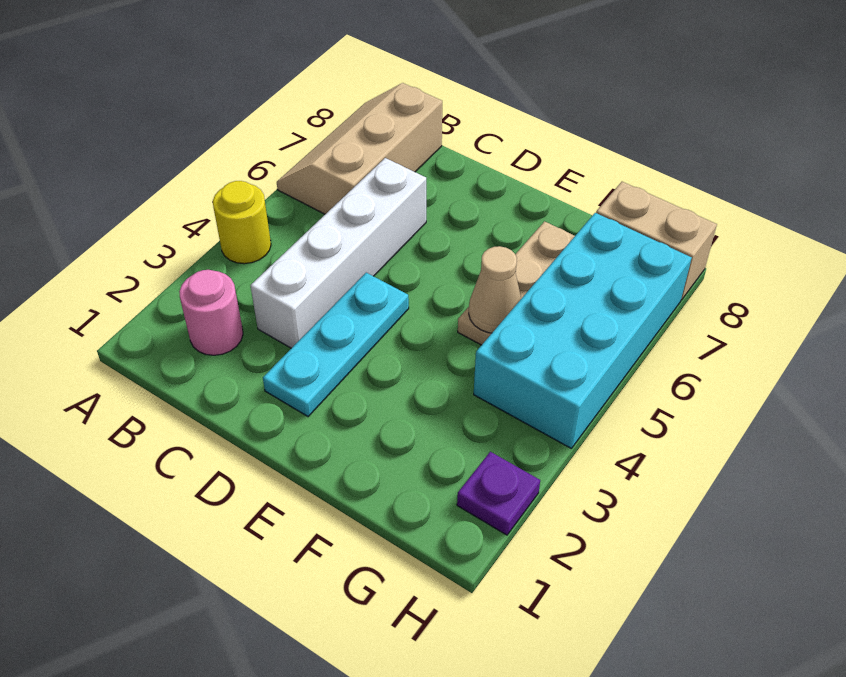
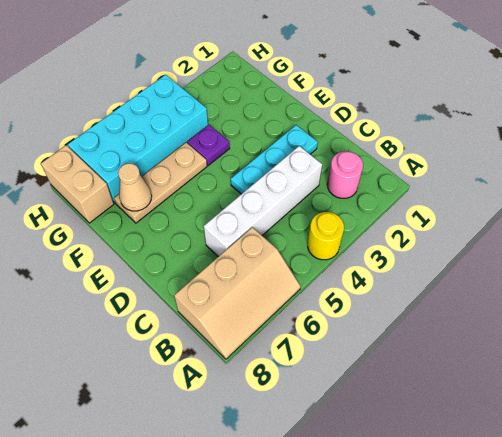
tan 1x1 cone [469,246,521,333] -> tan 1x1 cone moved to [118,164,152,211]
purple 1x1 plate [457,452,540,535] -> purple 1x1 plate moved to [187,125,230,165]

